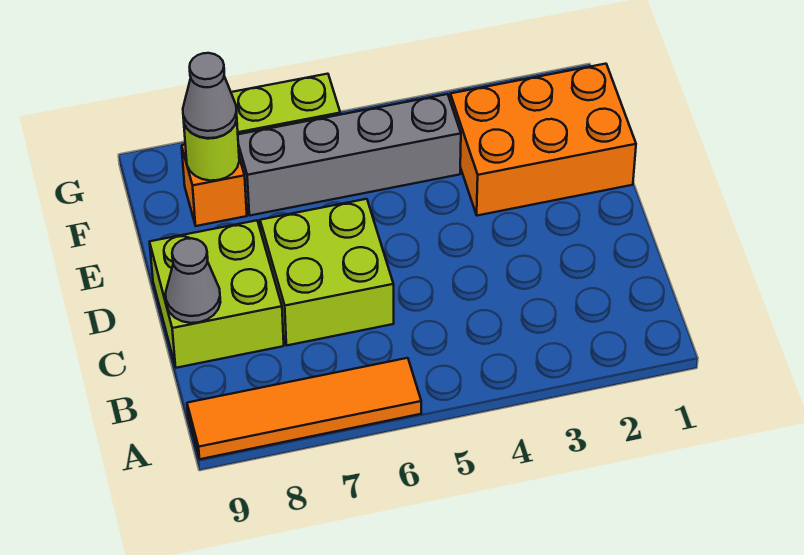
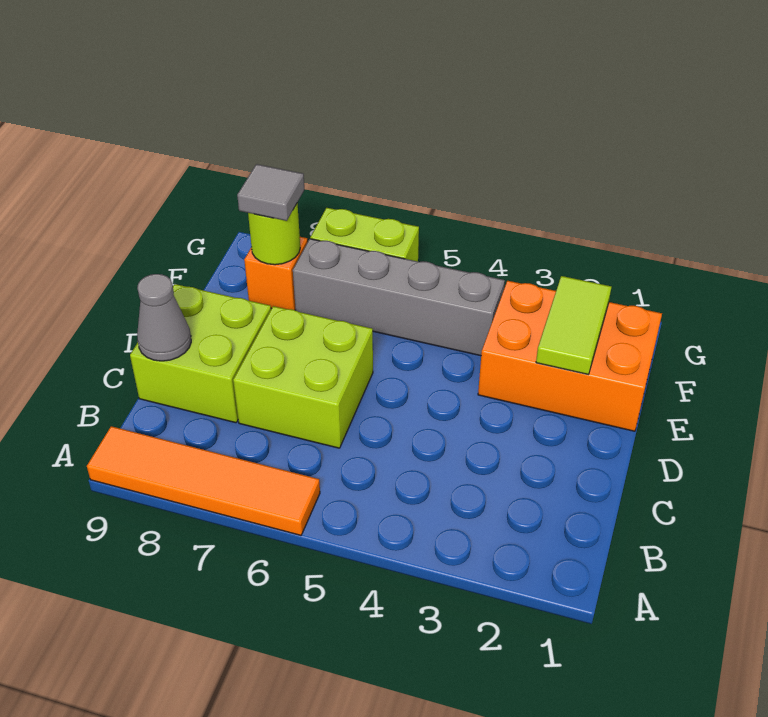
none -> lime 1x2 tile [536,276,611,374]
grey 1x1 cone [183,53,237,138] -> grey 1x1 tile [237,164,304,221]

